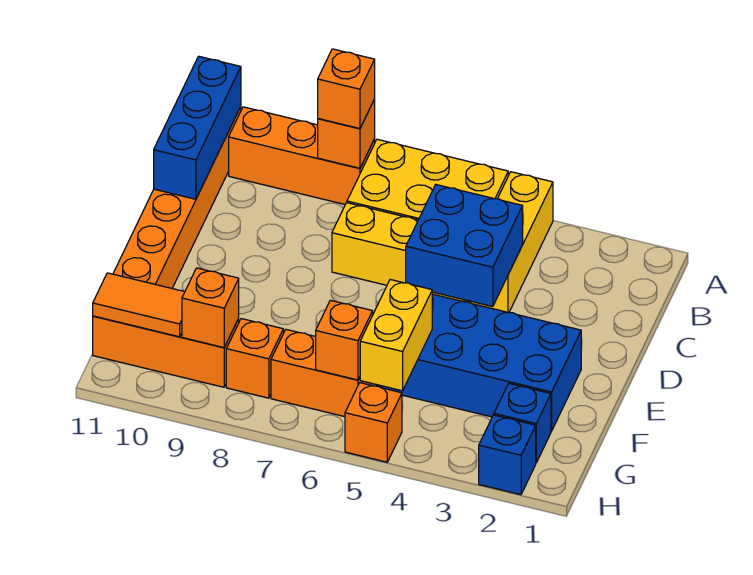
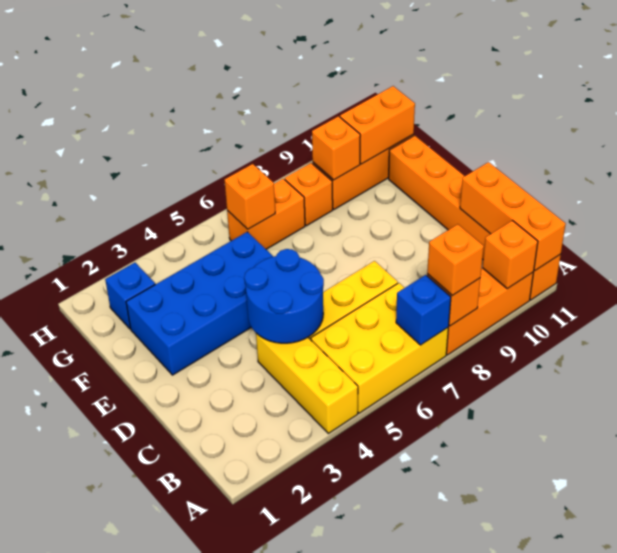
blue 1x3 brick [154,56,241,199] -> orange 1x3 brick [460,162,566,271]
blue 2x2 brick [406,185,523,307] -> blue 2x2 round brick [244,249,324,343]
yellow 1x2 brick [360,280,432,391] -> none
orange 1x2 tile [93,273,185,337] -> orange 1x2 brick [340,86,415,164]
blue 1x1 brick [479,415,536,495] -> blue 1x1 brick moved to [396,275,451,345]
orange 1x1 brick [345,383,402,462] -> orange 1x1 brick moved to [482,221,538,289]

